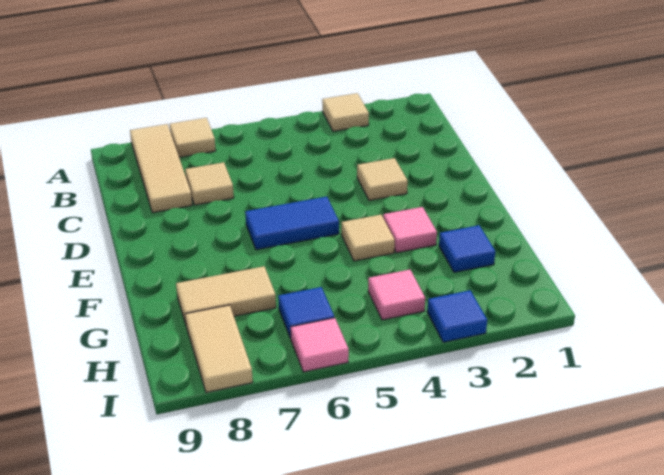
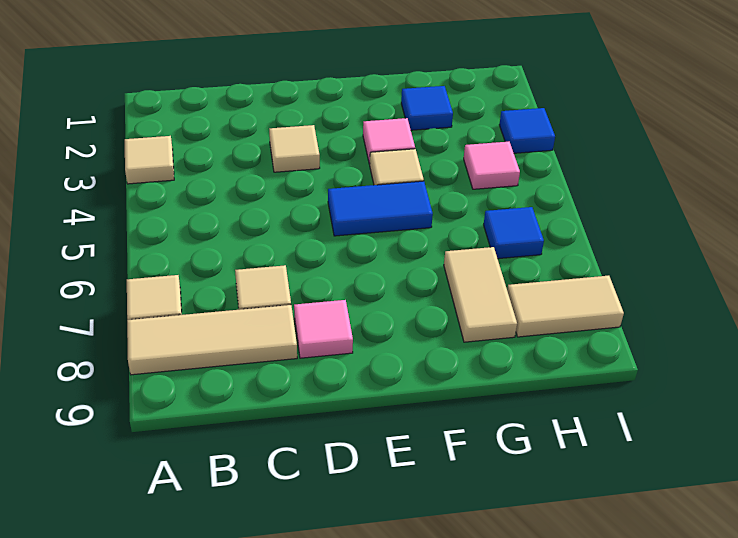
blue 1x2 tile [245,197,339,250] -> blue 1x2 tile turned to [328,181,433,236]
pink 1x1 tile [291,318,349,372] -> pink 1x1 tile moved to [294,300,353,358]

